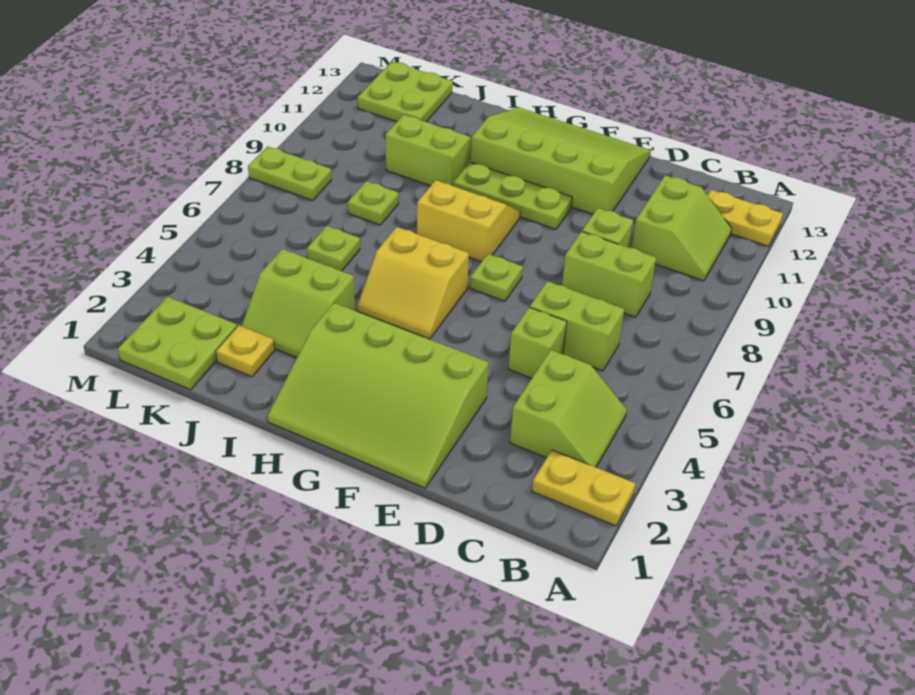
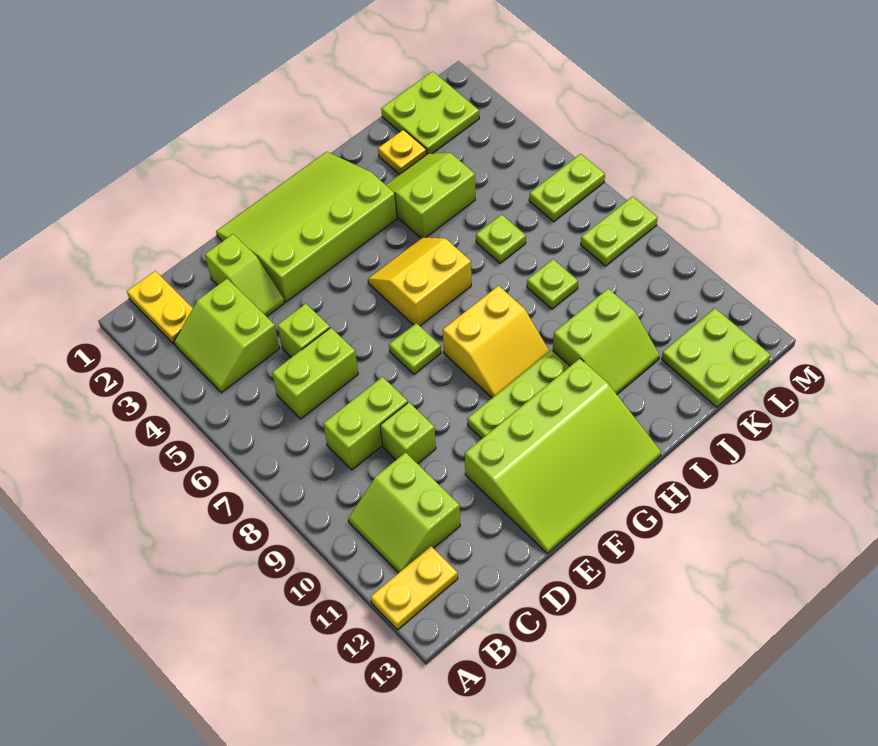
yellow 1x2 plate [532,450,635,526] -> yellow 1x2 plate turned to [127,271,193,344]
none -> lime 1x2 slope [205,234,284,317]
none -> lime 1x2 plate [529,154,605,222]

